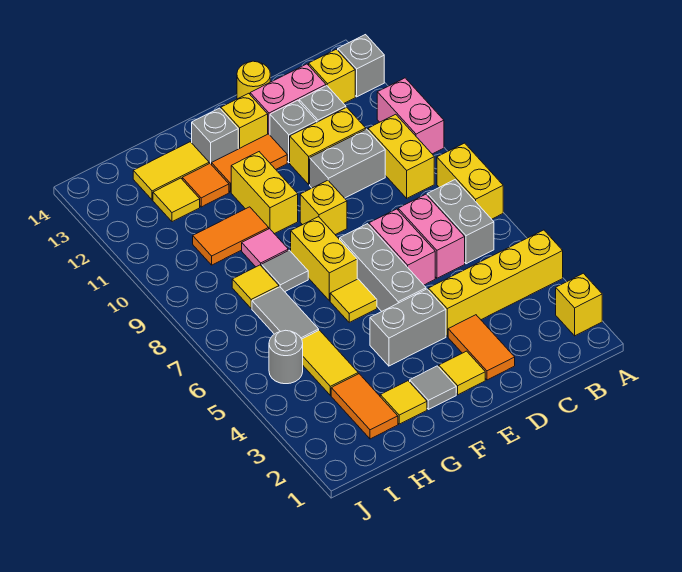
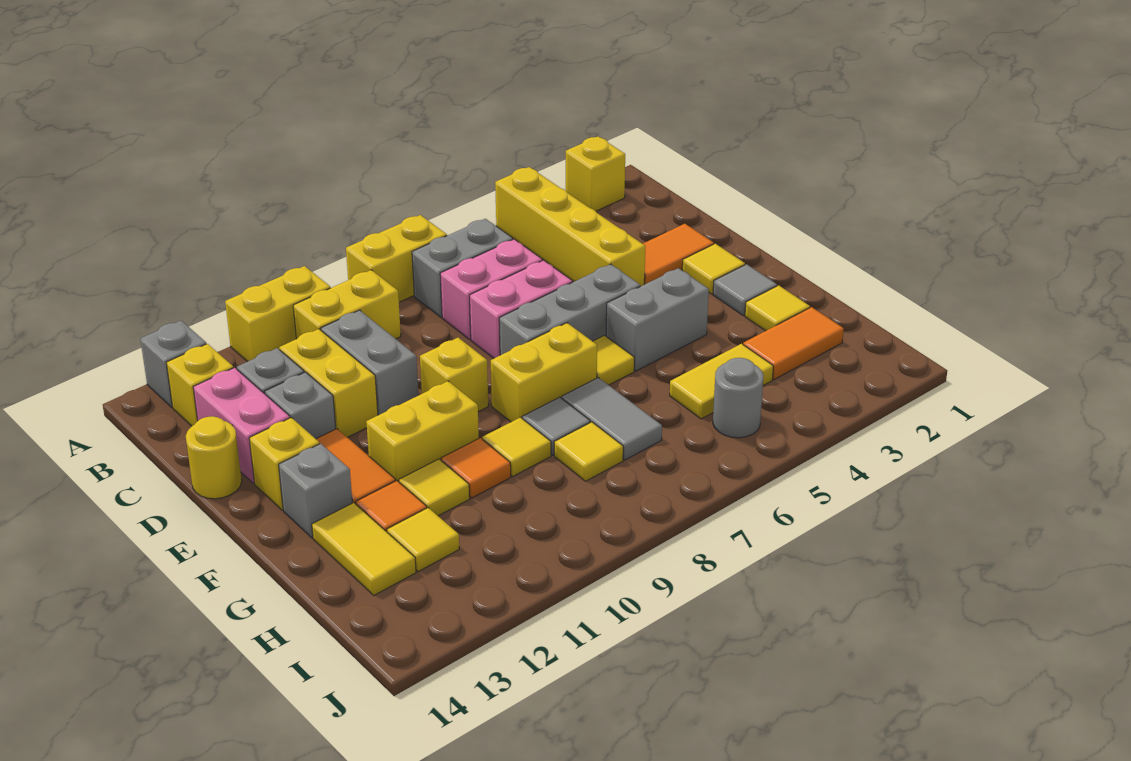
pink 1x2 brick [377,78,444,154] -> yellow 1x2 brick [225,266,330,362]
grey 1x2 brick [370,289,446,366] -> grey 1x2 brick turned to [606,268,709,371]
pink 1x1 tile [242,229,288,267] -> yellow 1x1 tile [482,417,551,476]
orange 1x2 tile [193,207,269,265] -> orange 1x1 tile [441,438,511,498]
none -> yellow 1x1 tile [399,459,470,516]
grey 1x2 tile [252,287,319,339] -> grey 1x2 tile turned to [562,378,662,460]

